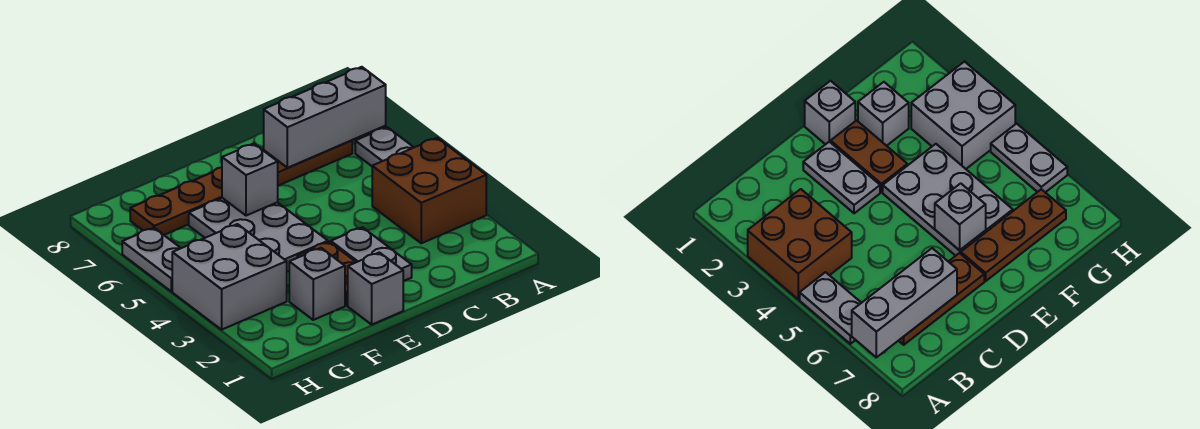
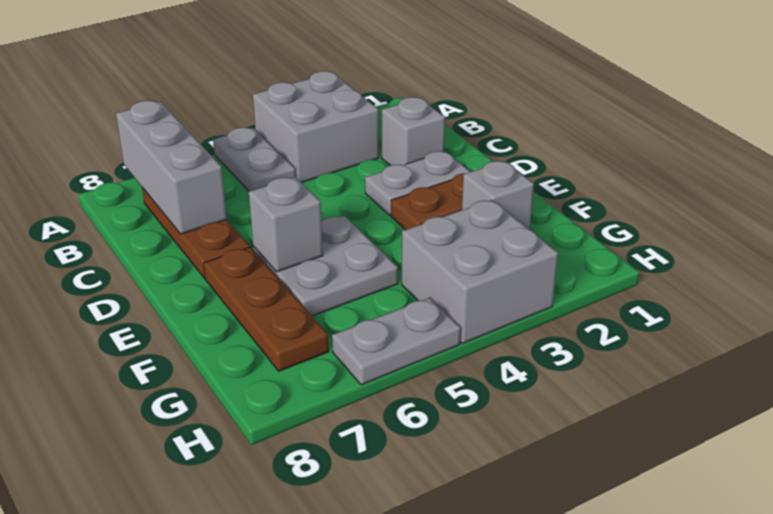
brown 2x2 brick [372,138,486,243] -> grey 2x2 brick [253,71,379,182]
grey 1x2 plate [355,127,414,166] -> grey 1x2 plate turned to [213,127,296,191]
grey 1x1 brick [348,252,403,324] -> grey 1x1 brick moved to [382,97,445,166]
grey 2x3 plate [189,198,328,271] -> grey 2x2 plate [253,216,398,316]

